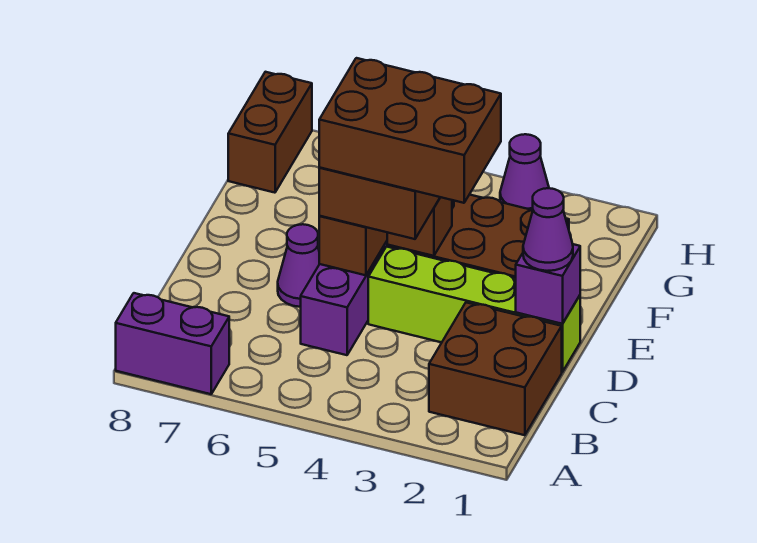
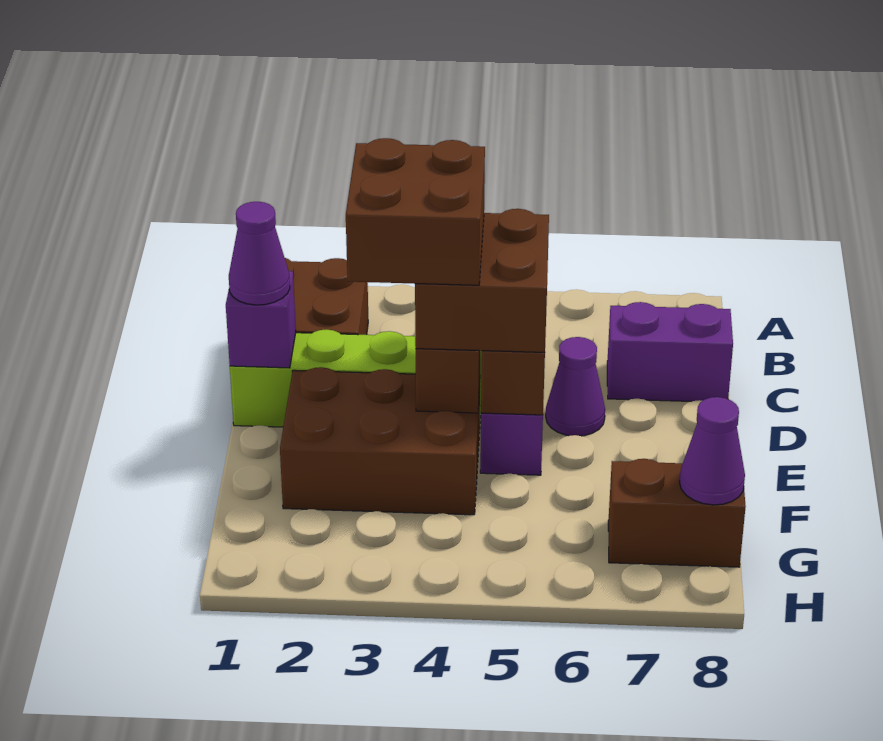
purple 1x2 brick [116,293,229,394] -> purple 1x2 brick moved to [607,302,733,401]
brown 2x3 brick [319,58,501,203] -> brown 2x2 brick [346,138,485,285]
brown 1x2 brick [228,72,312,193] -> brown 1x2 brick turned to [608,459,746,567]
purple 1x1 cone [500,134,549,210] -> purple 1x1 cone moved to [680,397,745,505]

